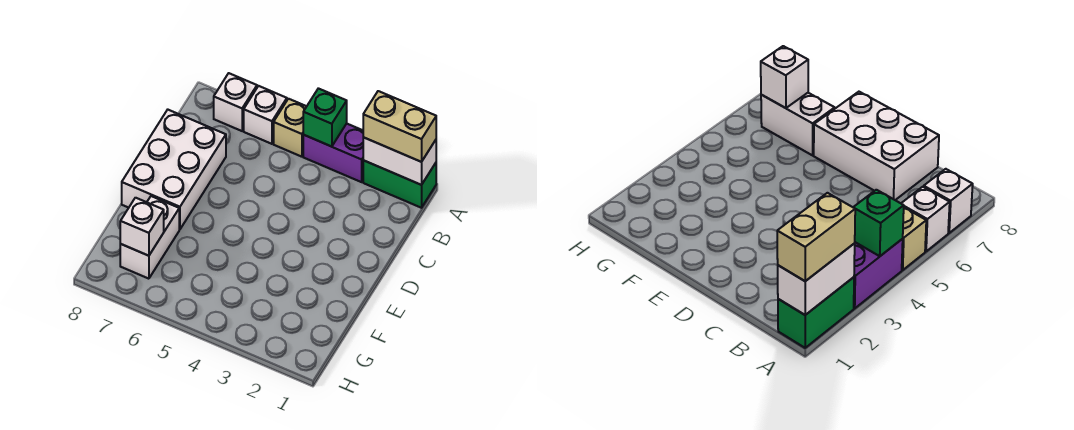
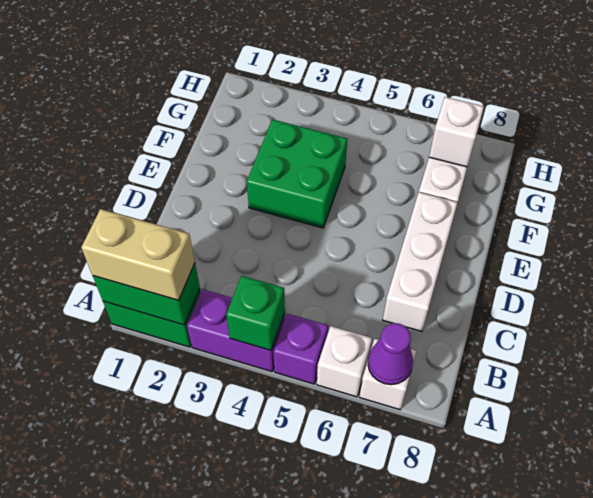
white 1x2 brick [363,137,436,185] -> green 1x2 brick [93,263,200,325]
tan 1x1 brick [274,99,307,157] -> purple 1x1 brick [273,314,328,384]
none -> purple 1x1 cone [368,323,413,385]
white 2x3 brick [122,110,226,229] -> white 1x3 brick [383,192,458,332]
none -> green 2x2 brick [247,120,347,228]

